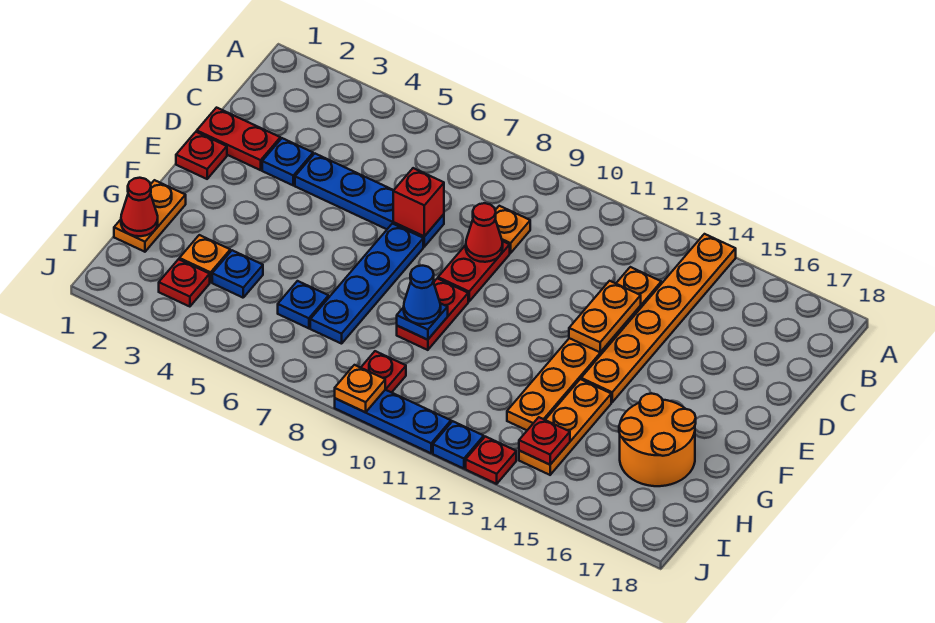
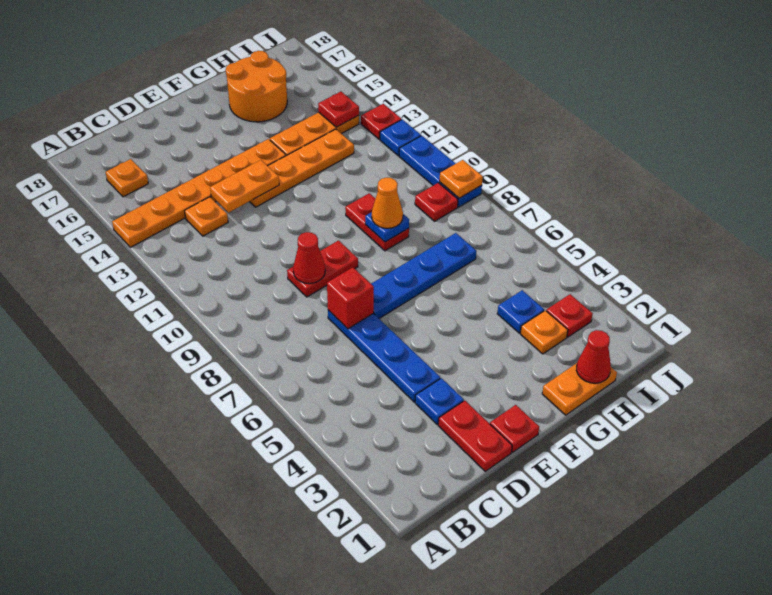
orange 1x1 plate [495,206,530,253] -> orange 1x1 plate moved to [106,159,148,197]
red 1x2 plate [397,278,468,350] -> red 1x2 plate turned to [345,193,409,251]
blue 1x1 cone [404,266,441,324] -> orange 1x1 cone [372,178,403,228]
blue 1x1 plate [278,281,329,328] -> none

